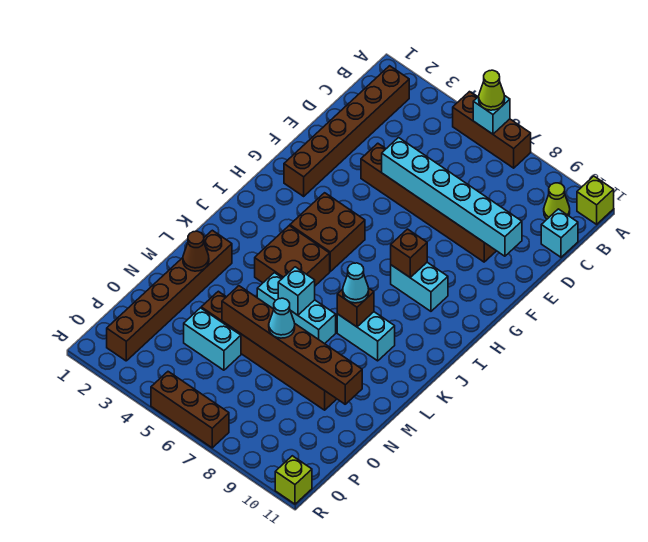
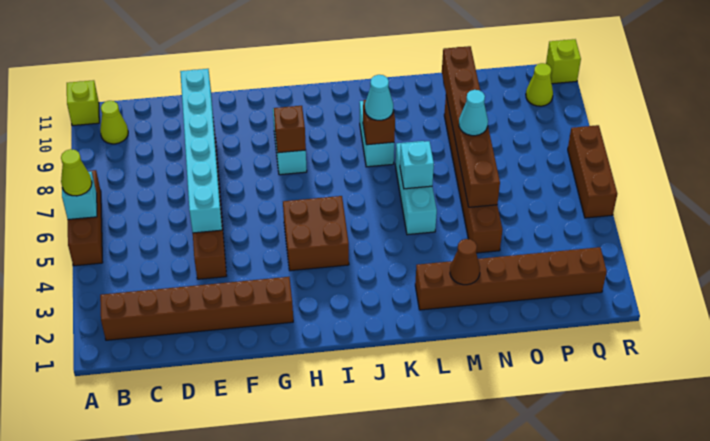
cyan 1x1 brick [541,209,578,257] -> none
brown 2x2 brick [255,226,330,286] -> none
cyan 1x2 brick [184,308,241,370] -> none
none -> lime 1x1 cone [526,63,553,106]

